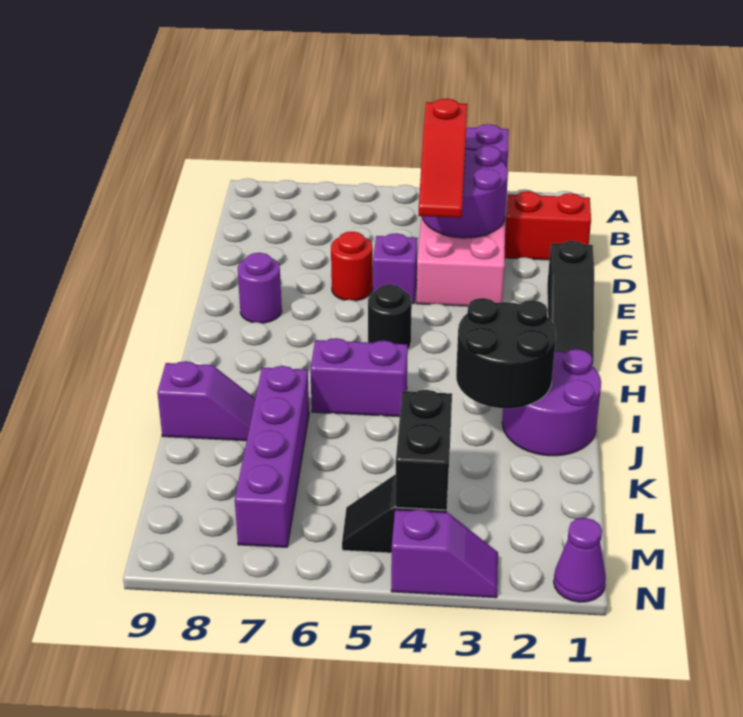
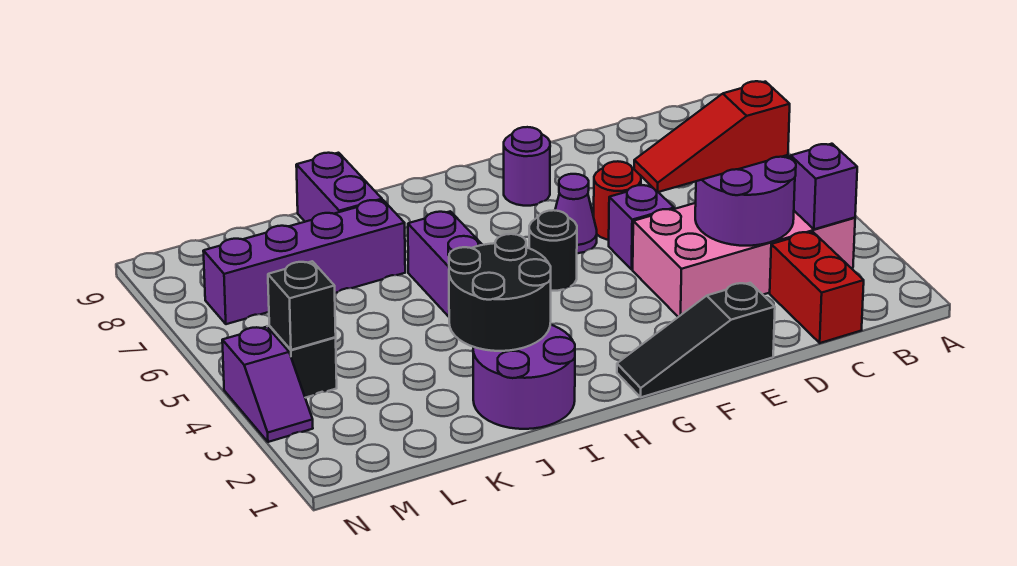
purple 1x2 slope [157,361,255,441] -> purple 1x2 brick [296,153,382,222]
black 1x2 brick [395,390,452,510] -> black 1x1 brick [268,261,336,350]
purple 1x1 cone [554,518,606,602] -> purple 1x1 cone moved to [555,174,597,253]

